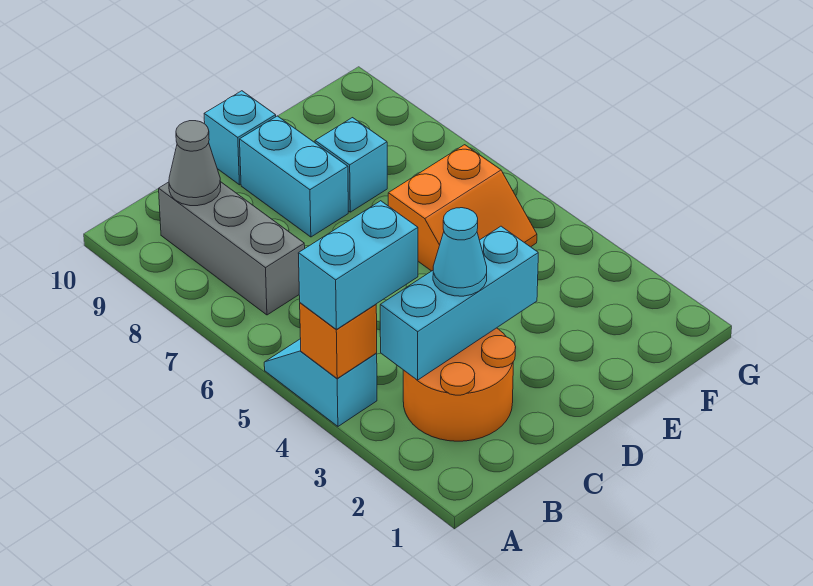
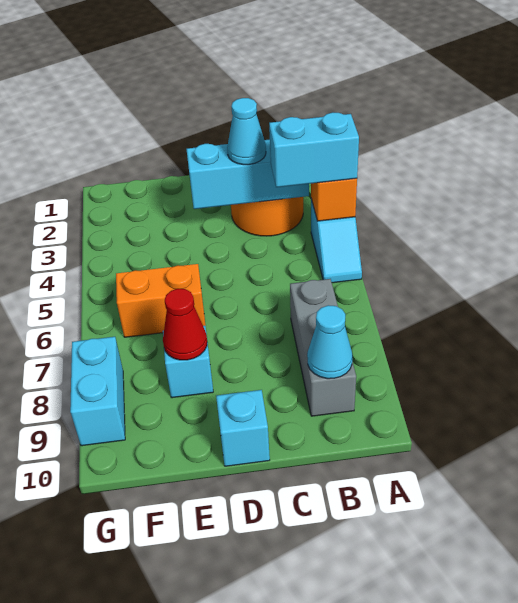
grey 1x1 cone [169,121,221,206] -> cyan 1x1 cone [307,305,352,379]
cyan 1x2 brick [240,116,348,237] -> cyan 1x2 brick moved to [70,337,125,446]
none -> red 1x1 cone [163,289,207,360]

